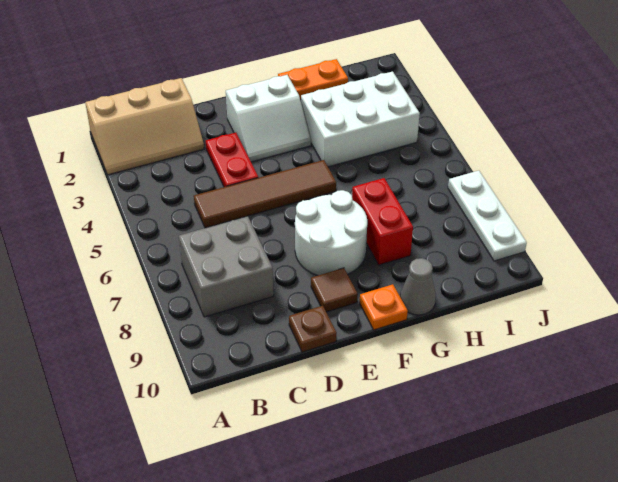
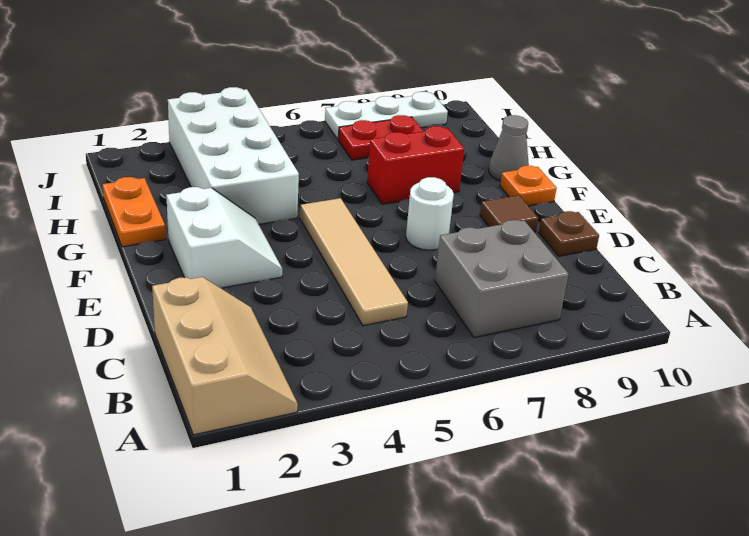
brown 1x4 tile [194,160,336,228] -> tan 1x4 tile [300,198,408,326]
red 1x2 plate [206,133,258,187] -> red 1x2 plate moved to [338,115,424,160]
white 2x2 round brick [295,190,367,275] -> white 1x1 round brick [406,177,454,250]
white 2x3 brick [301,71,420,167] -> white 2x4 brick [168,87,299,224]

